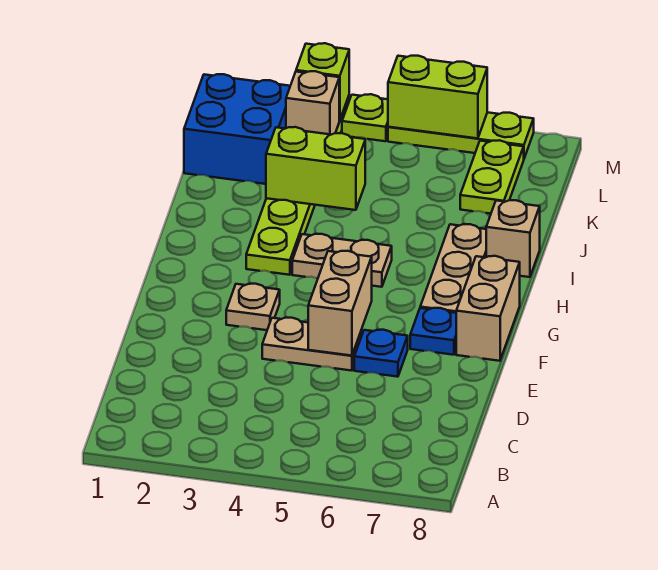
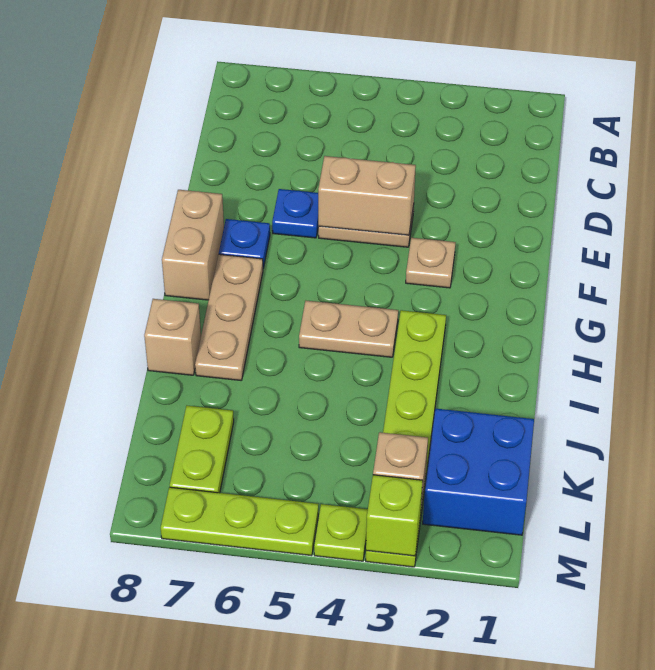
tan 1x2 brick [308,251,372,356] -> tan 1x2 brick turned to [318,156,416,235]
lime 1x2 brick [266,127,365,210] -> none
lime 1x2 brick [388,56,487,138] -> none

